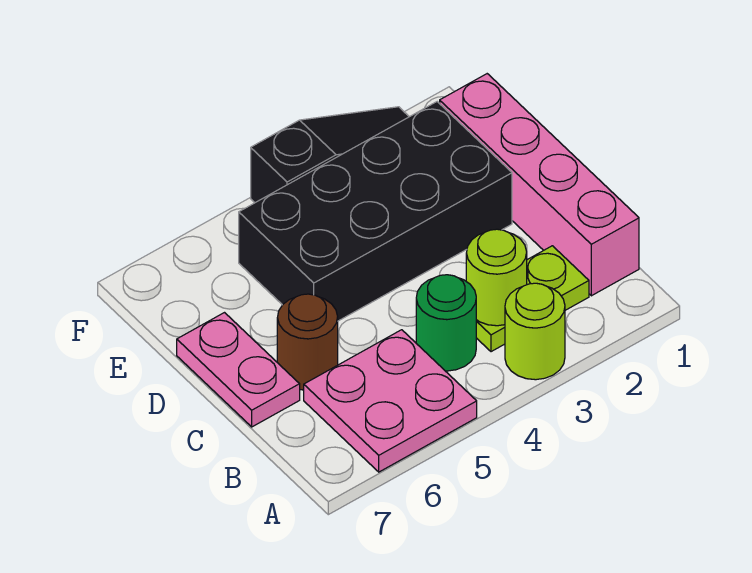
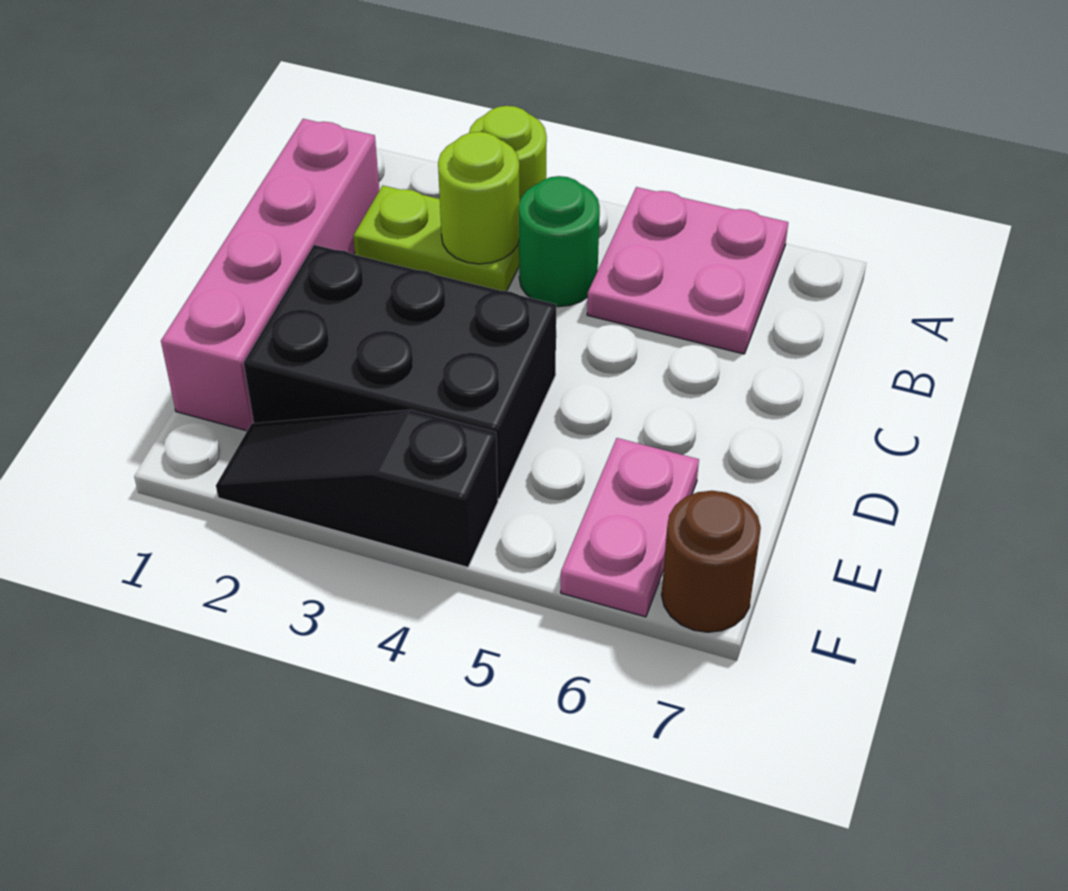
brown 1x1 round brick [277,294,338,390] -> brown 1x1 round brick moved to [661,491,761,632]
pink 1x2 plate [177,313,300,427] -> pink 1x2 plate moved to [561,438,699,617]
black 2x4 brick [239,102,512,321] -> black 2x3 brick [244,245,556,499]

